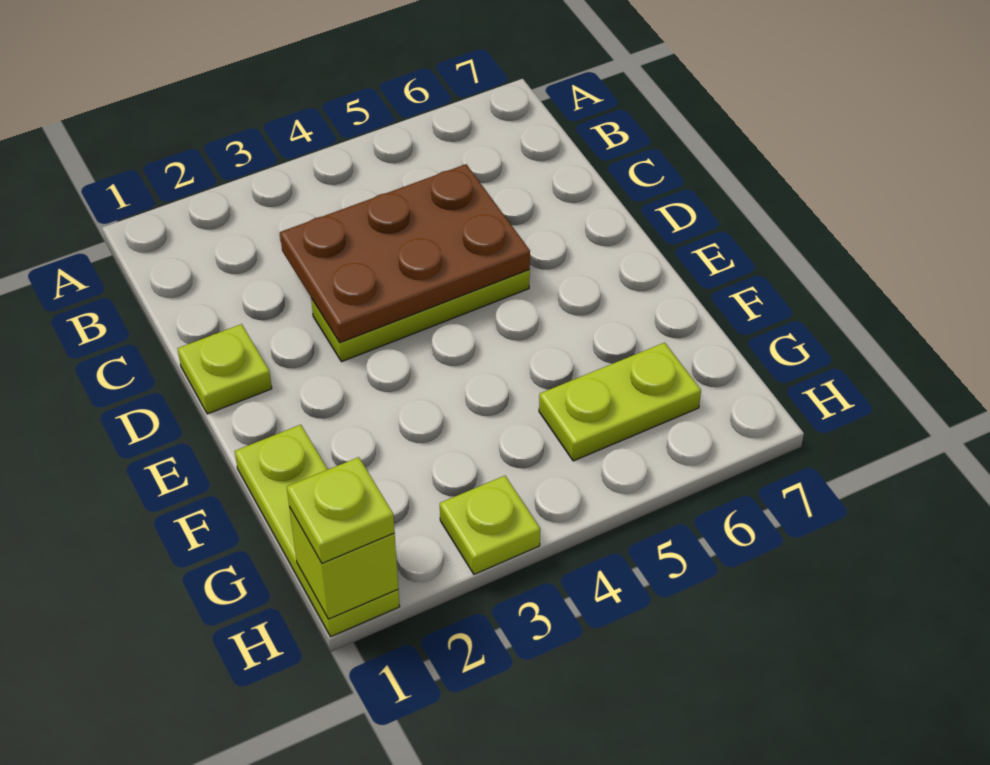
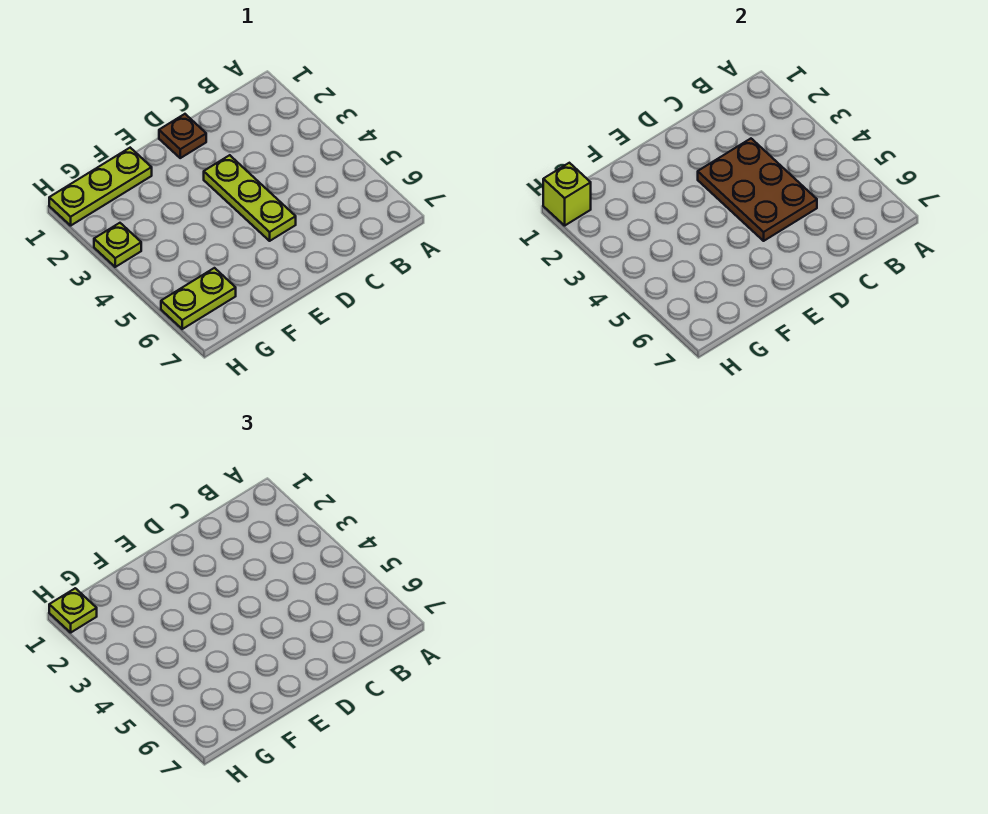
lime 1x1 plate [178,324,272,414] -> brown 1x1 plate [159,114,206,158]
lime 1x2 plate [539,343,701,461] -> lime 1x2 plate turned to [161,268,236,329]

